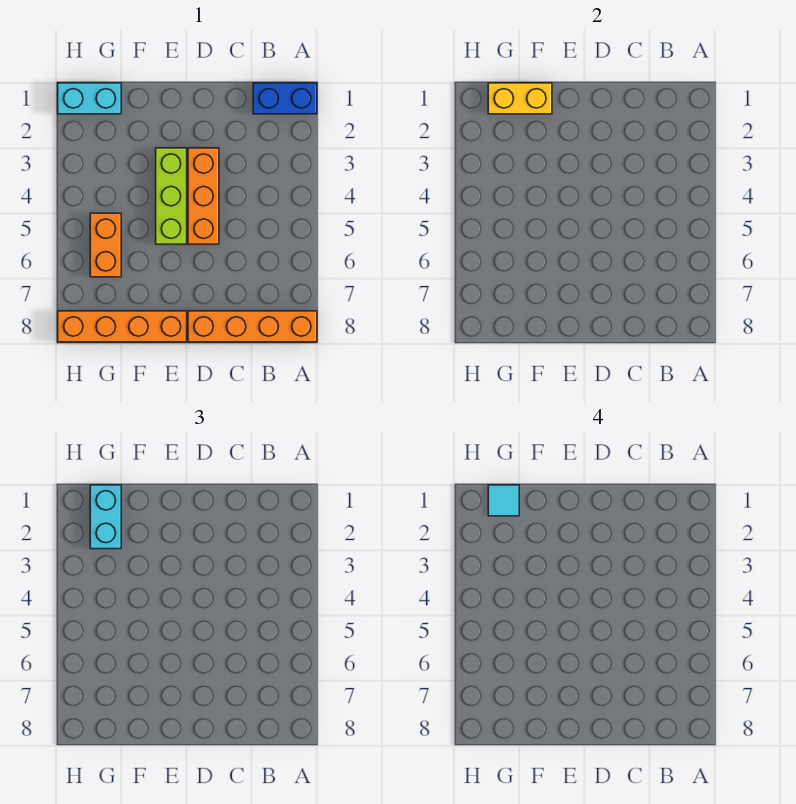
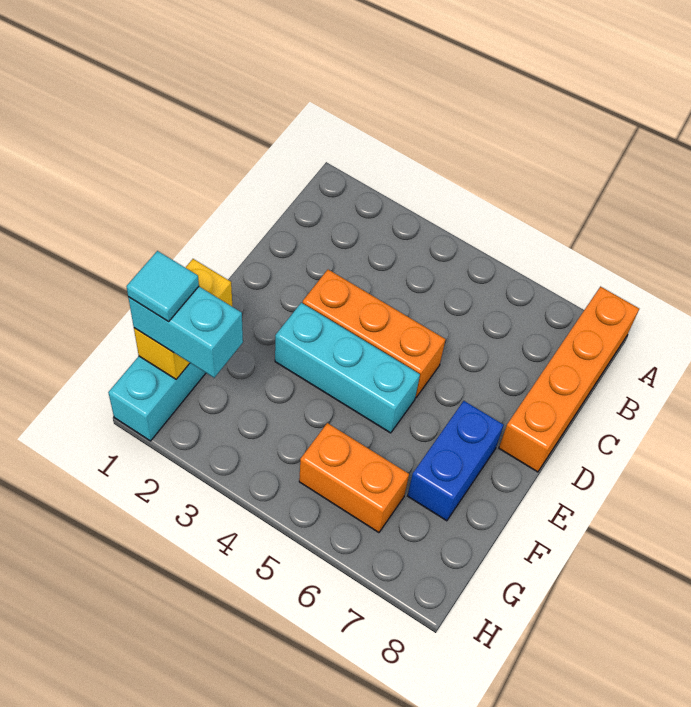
blue 1x2 brick [253,83,317,114] -> blue 1x2 brick moved to [408,401,504,521]
lime 1x3 brick [156,148,187,244] -> cyan 1x3 brick [275,303,420,433]
orange 1x4 brick [58,311,187,342] -> none

